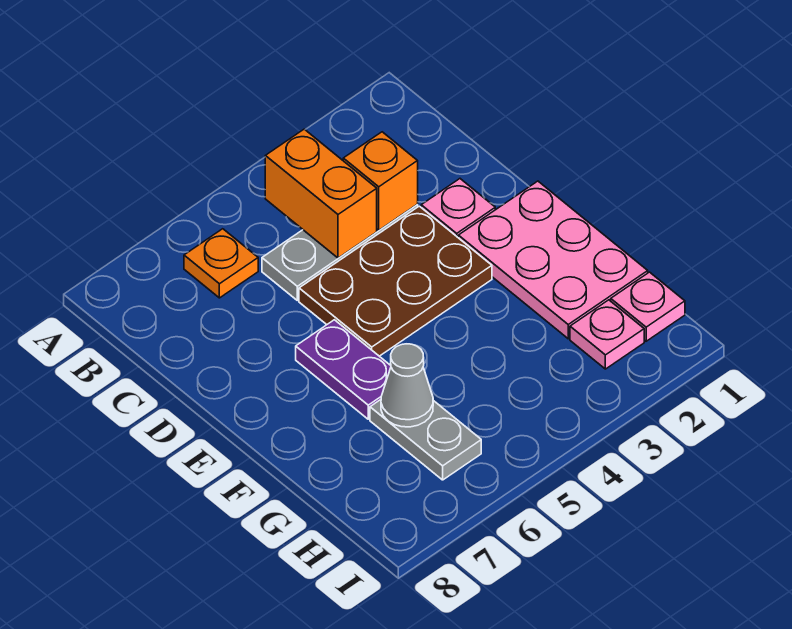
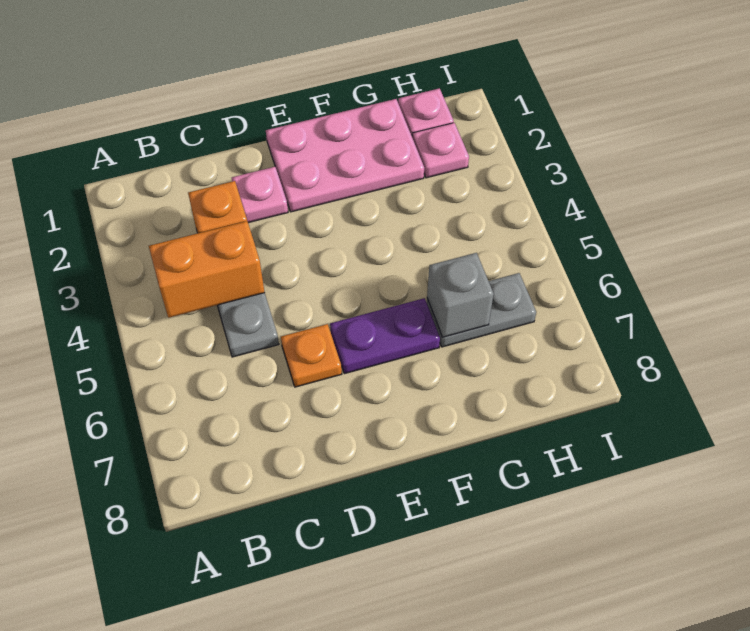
orange 1x1 plate [184,229,258,298] -> orange 1x1 plate moved to [281,324,342,387]
brown 2x3 plate [299,206,492,356] -> none
grey 1x1 cone [381,344,433,427] -> grey 1x1 brick [427,253,494,337]

